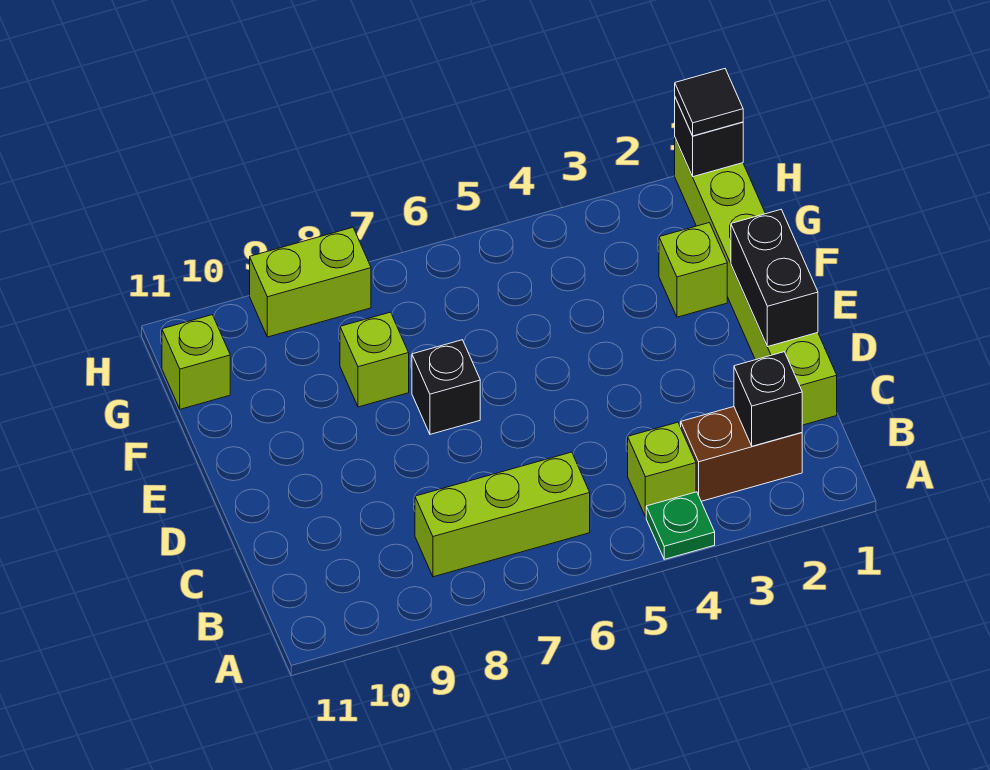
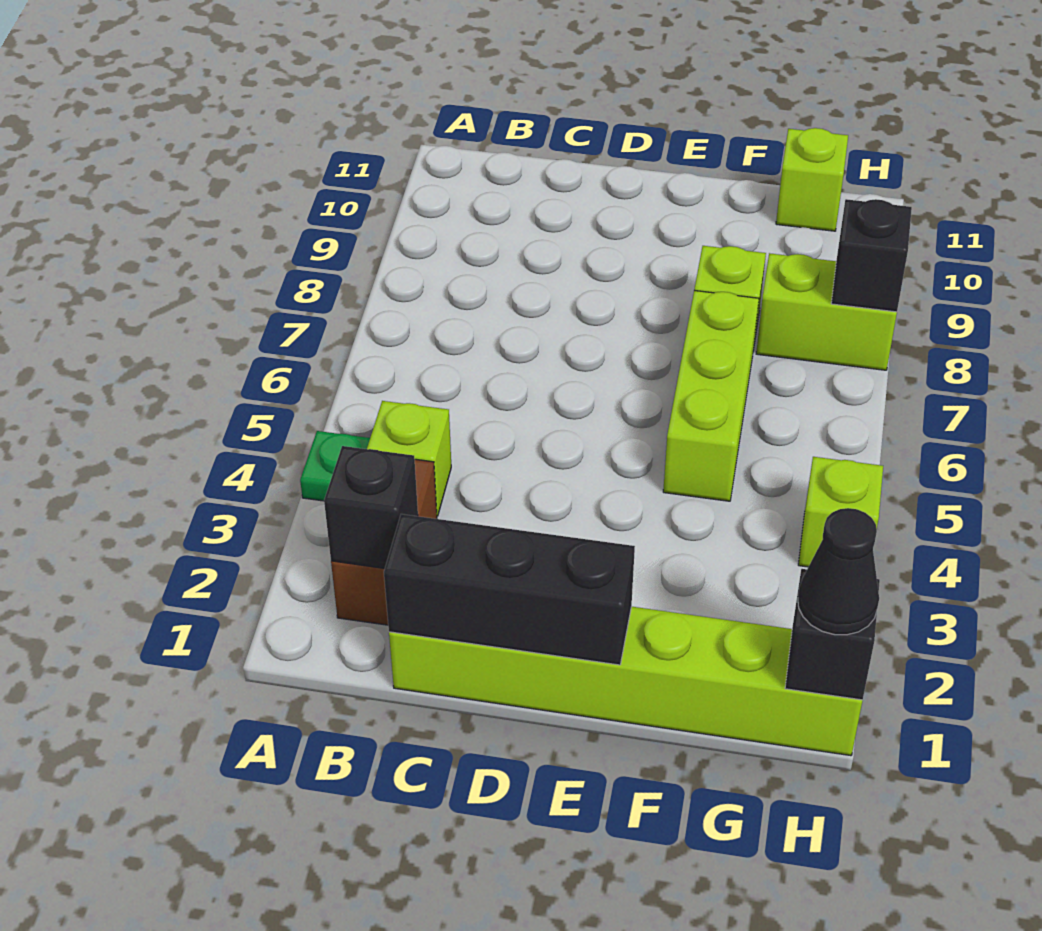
lime 1x3 brick [415,452,590,577] -> lime 1x3 brick moved to [663,290,759,501]
black 1x2 brick [731,210,818,347] -> black 1x3 brick [384,514,635,665]
black 1x1 brick [412,340,480,434] -> black 1x1 brick moved to [831,199,912,312]
lime 1x1 brick [659,223,727,317] -> lime 1x1 brick moved to [798,457,883,567]
black 1x1 tile [675,69,743,136] -> black 1x1 cone [798,508,879,635]
lime 1x2 brick [250,227,371,337] -> lime 1x2 brick turned to [756,253,897,370]

